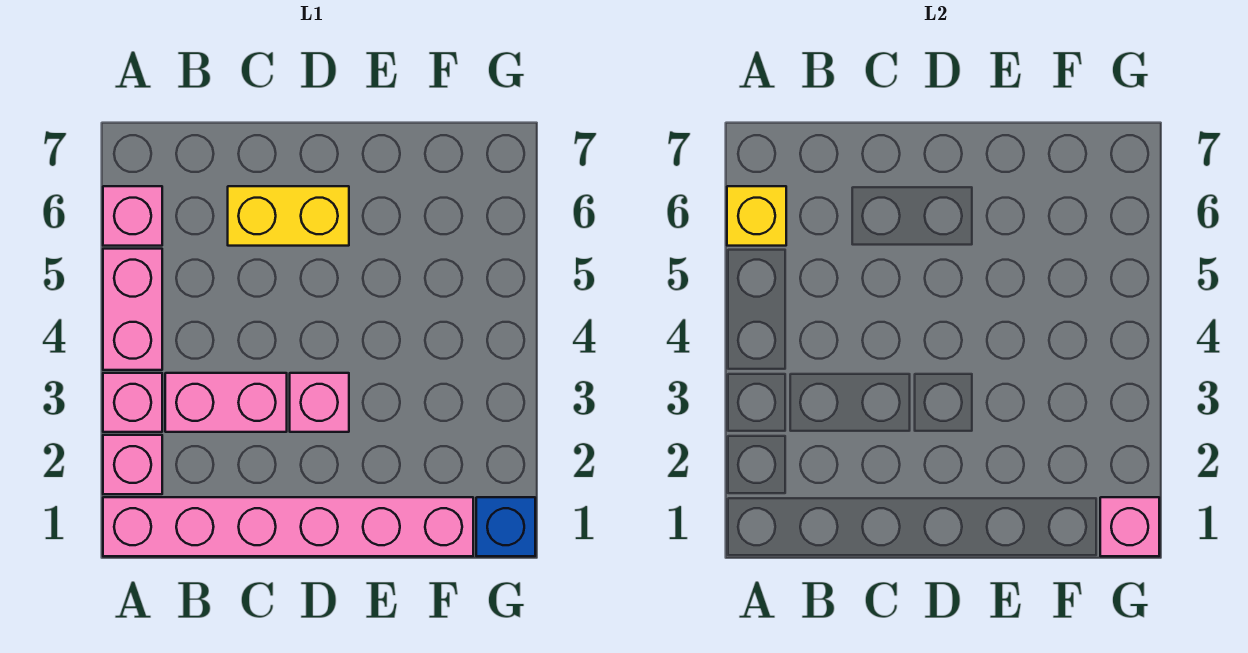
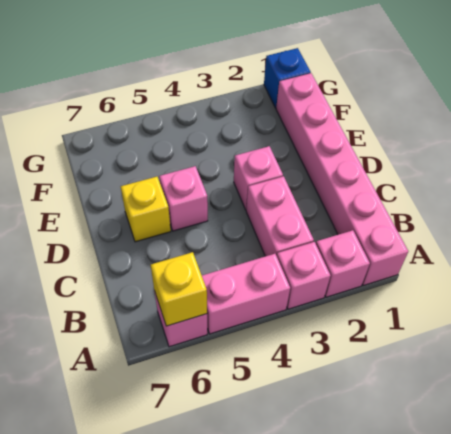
yellow 1x2 brick [228,186,349,246] -> yellow 1x1 brick [121,177,171,242]
pink 1x1 brick [1100,497,1159,556] -> pink 1x1 brick moved to [159,166,208,231]

